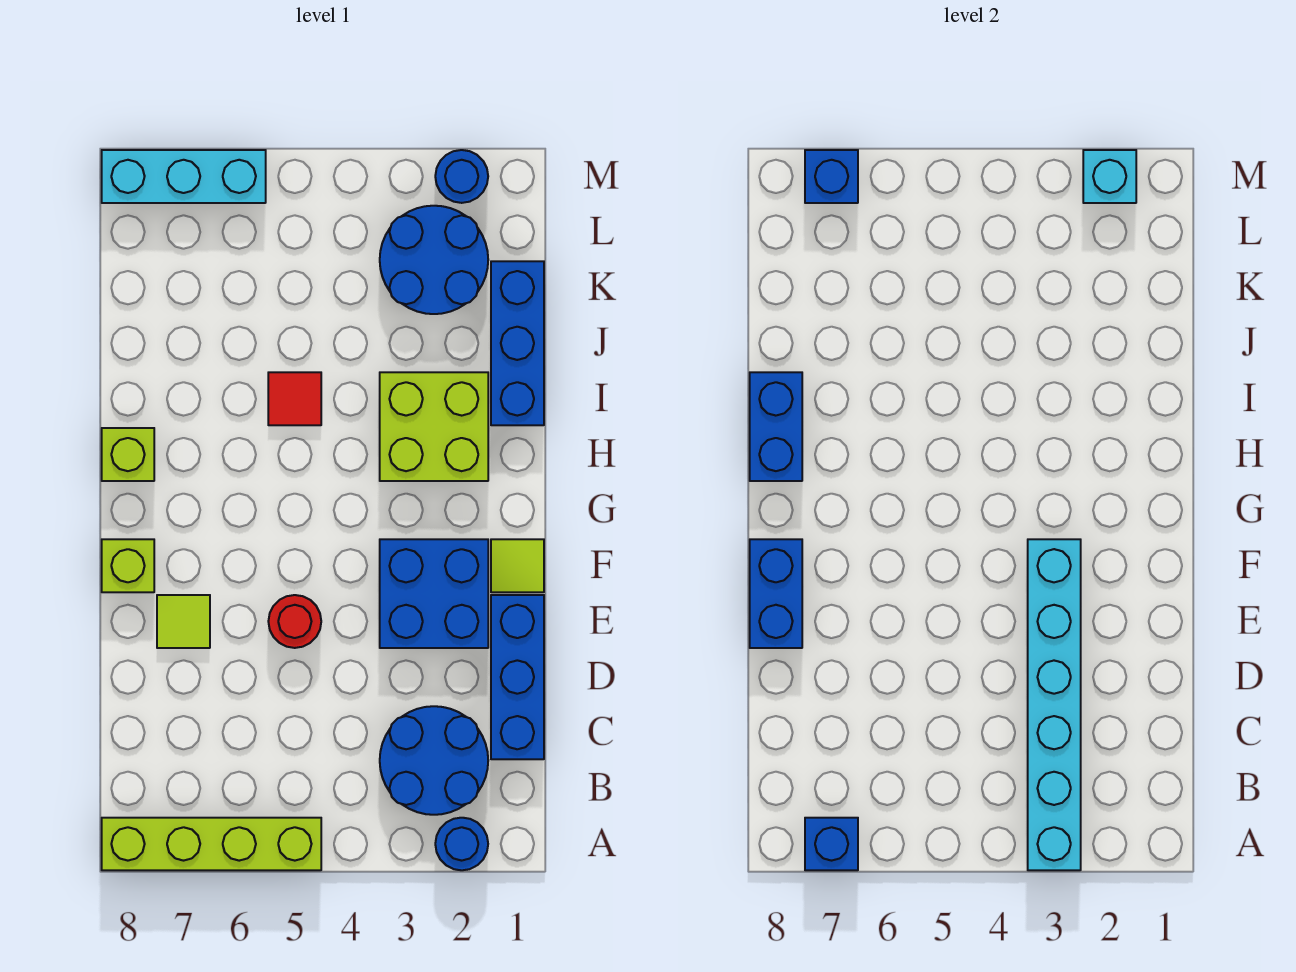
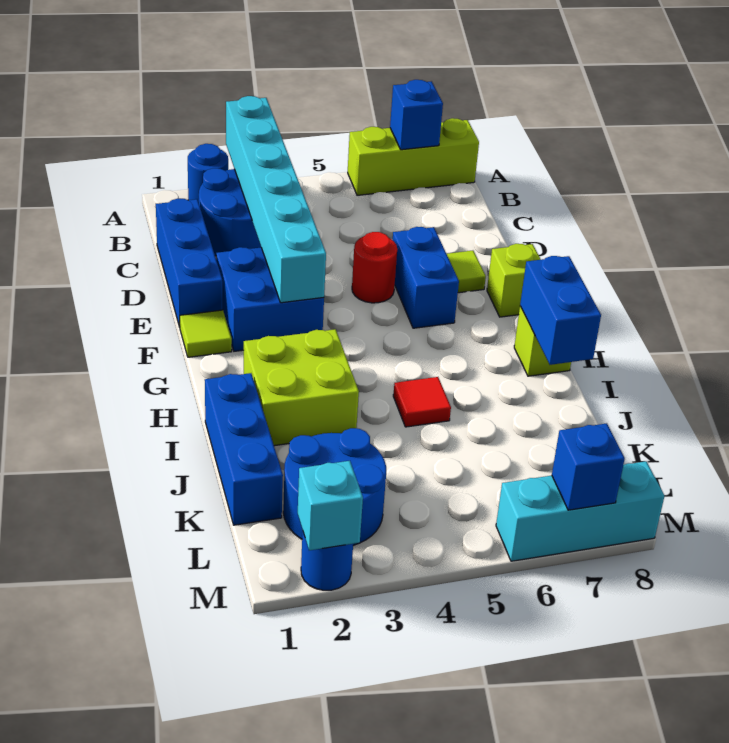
lime 1x4 brick [102,818,321,870] -> lime 1x3 brick [348,118,479,195]
blue 1x2 brick [750,539,802,648] -> blue 1x2 brick moved to [393,227,459,328]

